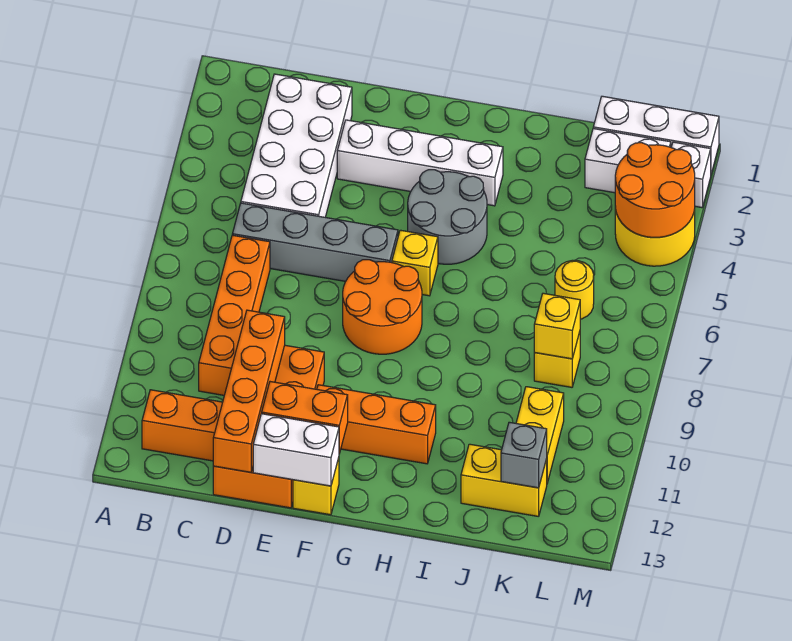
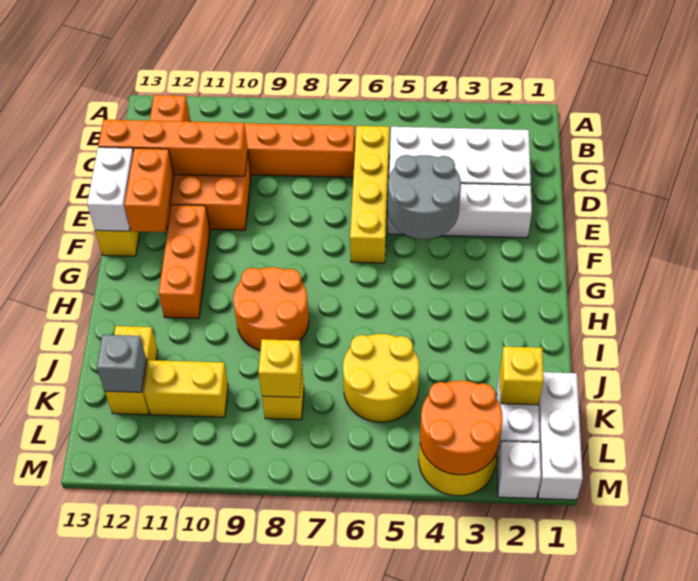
grey 1x4 brick [232,203,398,281] -> yellow 1x4 brick [350,126,389,263]
white 1x4 brick [337,120,503,206] -> white 1x4 brick turned to [388,183,532,238]
orange 2x2 round brick [343,260,422,354] -> orange 2x2 round brick moved to [233,267,309,351]
grey 2x2 round brick [408,170,487,264] -> grey 2x2 round brick moved to [388,155,461,239]
yellow 1x1 brick [392,230,438,296] -> yellow 1x1 brick moved to [500,347,543,405]
yellow 1x1 round brick [555,260,594,319] -> yellow 2x2 round brick [343,334,419,422]

